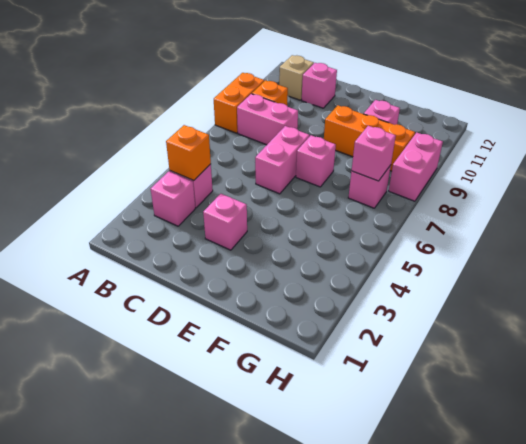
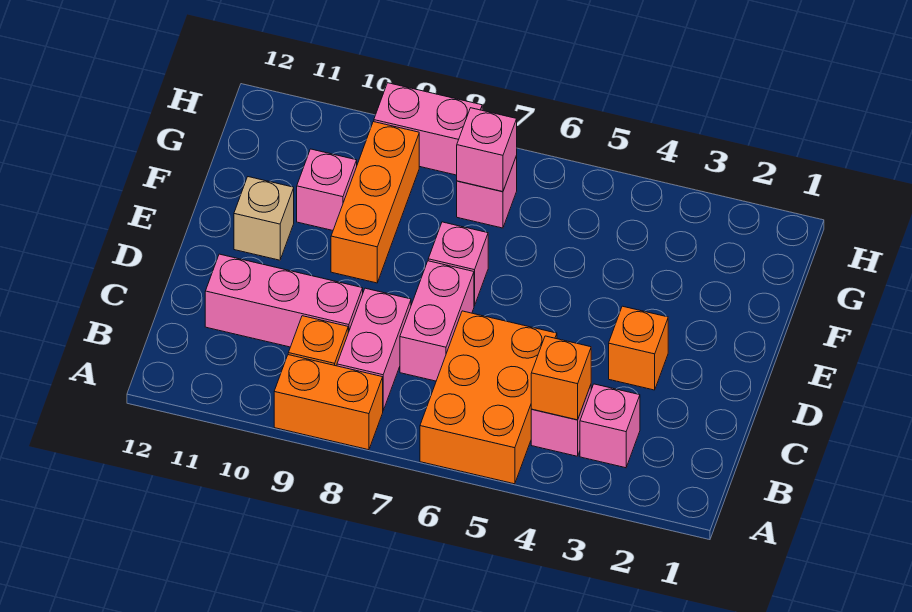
none -> orange 2x3 brick [420,311,557,484]
tan 1x1 brick [279,55,314,100] -> tan 1x1 brick moved to [234,177,294,260]
pink 1x1 brick [302,63,337,108] -> pink 1x3 brick [205,254,363,347]
pink 1x1 brick [203,194,247,250] -> orange 1x1 brick [609,306,668,390]
pink 1x2 brick [255,126,309,194] -> pink 1x2 brick turned to [400,261,474,381]

